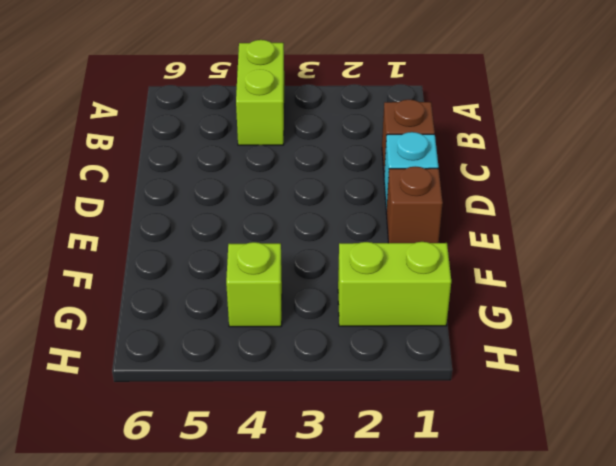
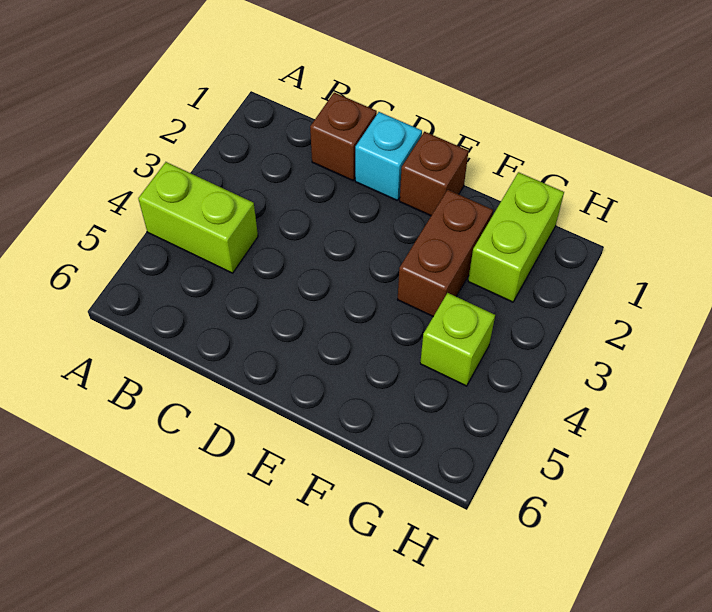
none -> brown 1x2 brick [397,190,493,316]

